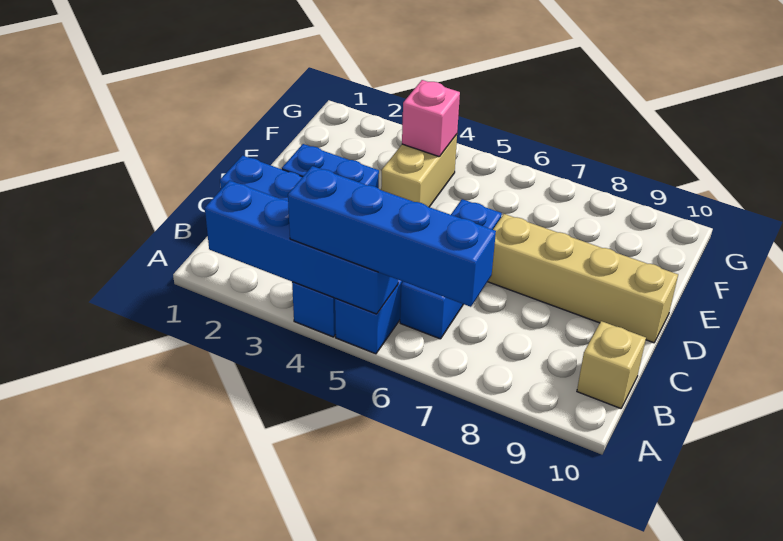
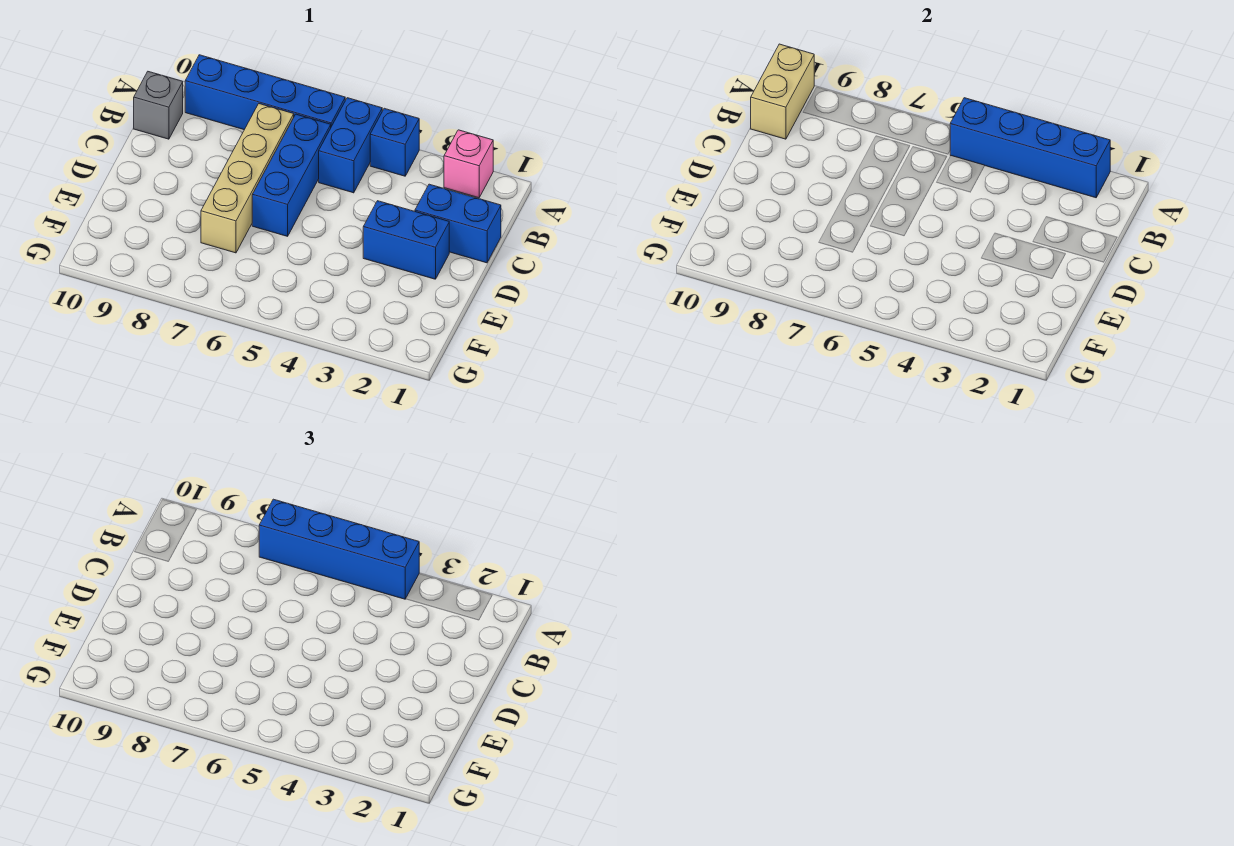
none -> blue 1x4 brick [185,55,345,130]
tan 1x1 brick [577,321,646,408] -> grey 1x1 brick [134,72,183,139]
tan 1x4 brick [488,214,678,343] -> tan 1x4 brick turned to [201,104,294,253]
tan 1x2 brick [381,134,457,207] -> tan 1x2 brick moved to [751,44,814,139]
pink 1x1 brick [402,80,460,157] -> pink 1x1 brick moved to [444,130,493,198]

